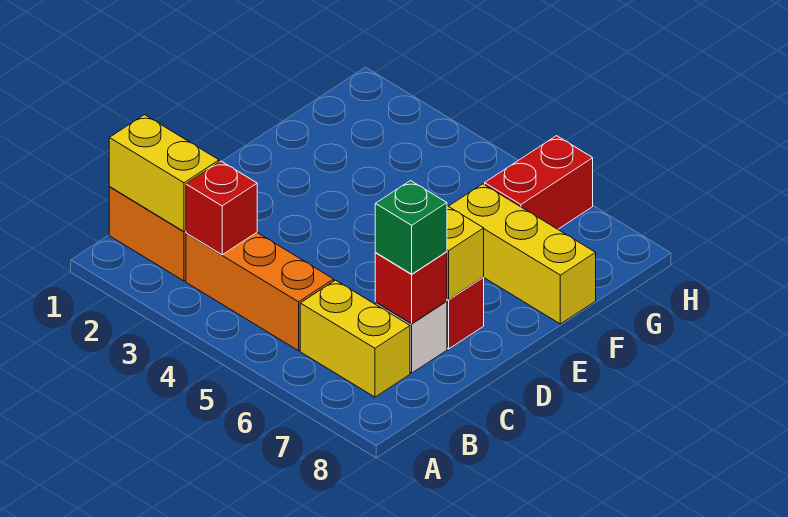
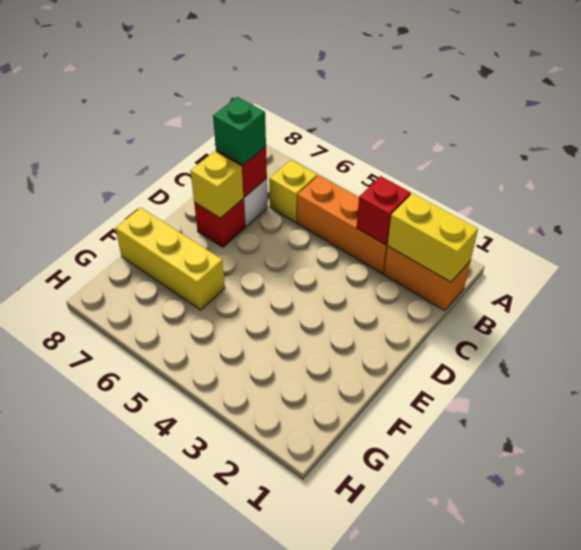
yellow 1x2 brick [300,280,410,397] -> yellow 1x1 brick [269,160,317,223]
red 1x2 brick [485,136,593,229] -> none

